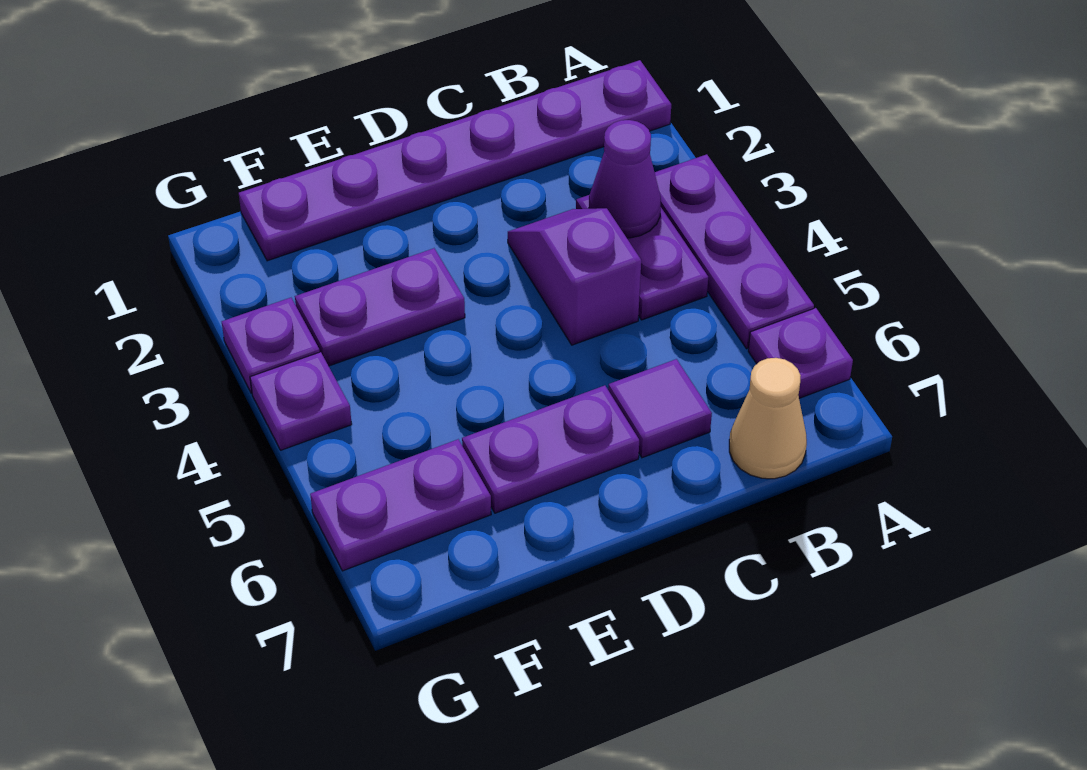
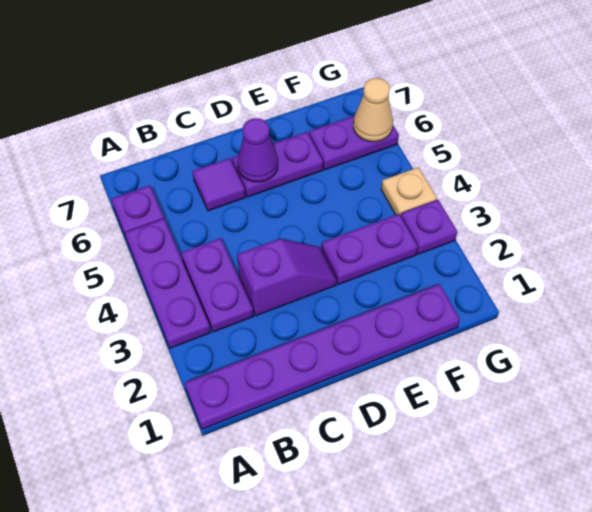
purple 1x1 cone [589,120,661,238] -> purple 1x1 cone moved to [237,118,278,182]
tan 1x1 cone [729,358,807,479] -> tan 1x1 cone moved to [353,78,393,142]
purple 1x2 slope [508,208,641,345] -> purple 1x2 slope turned to [237,239,337,316]
purple 1x1 plate [250,352,352,450] -> tan 1x1 plate [381,167,437,216]

